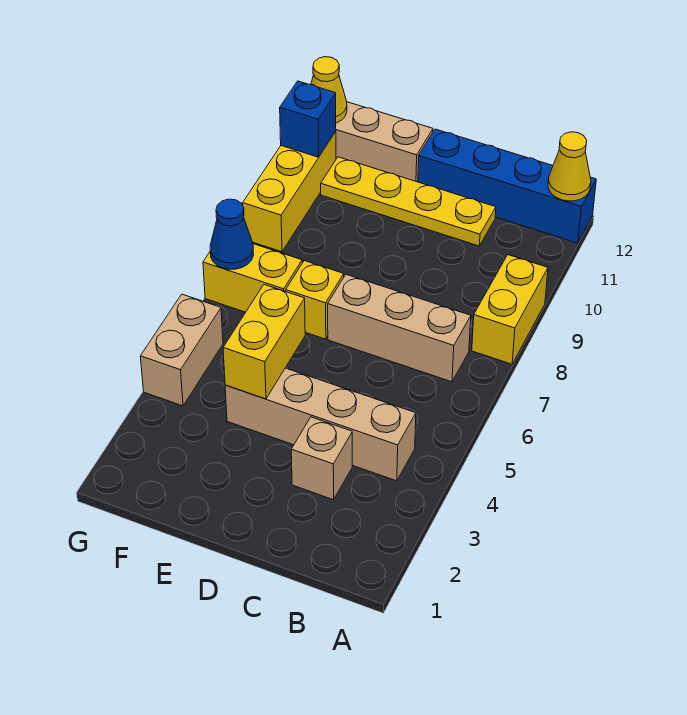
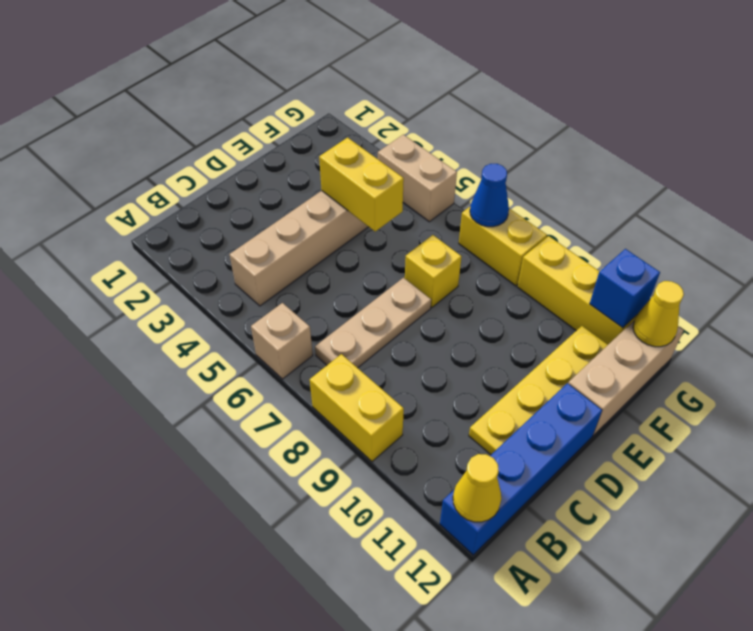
tan 1x3 brick [328,274,471,382] -> tan 1x3 plate [315,278,431,368]
tan 1x1 brick [291,417,352,500] -> tan 1x1 brick moved to [251,303,313,379]
yellow 1x2 brick [203,244,302,312] -> yellow 1x2 brick turned to [459,207,547,286]

